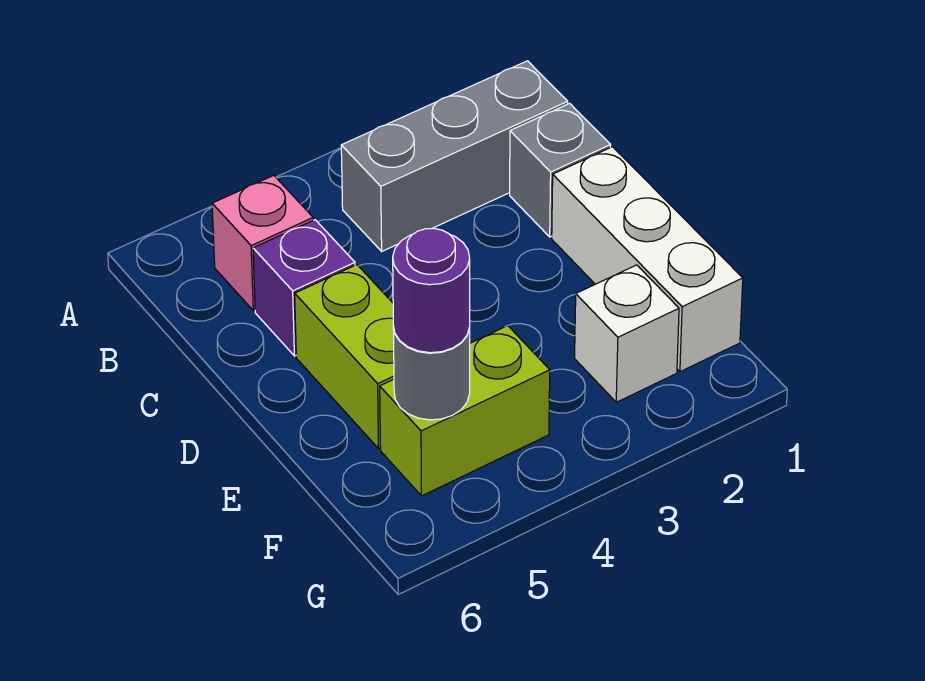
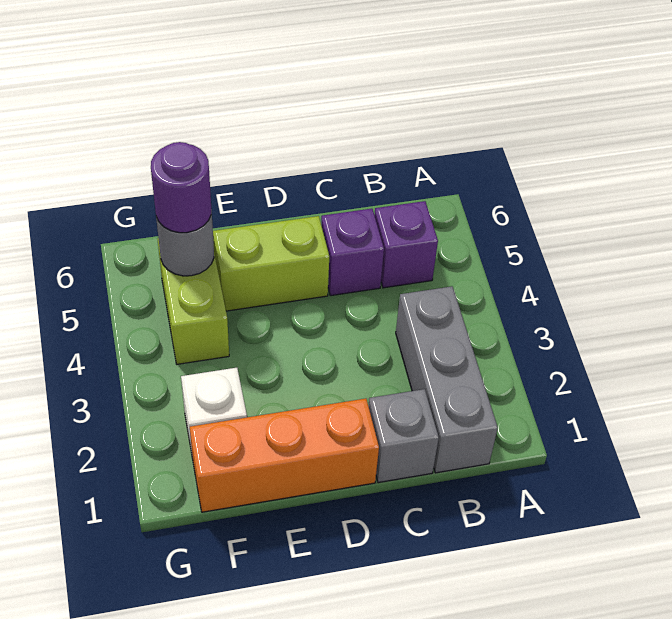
pink 1x1 brick [212,175,313,311] -> purple 1x1 brick [374,201,438,288]
white 1x3 brick [552,147,743,372] -> orange 1x3 brick [190,399,379,512]

